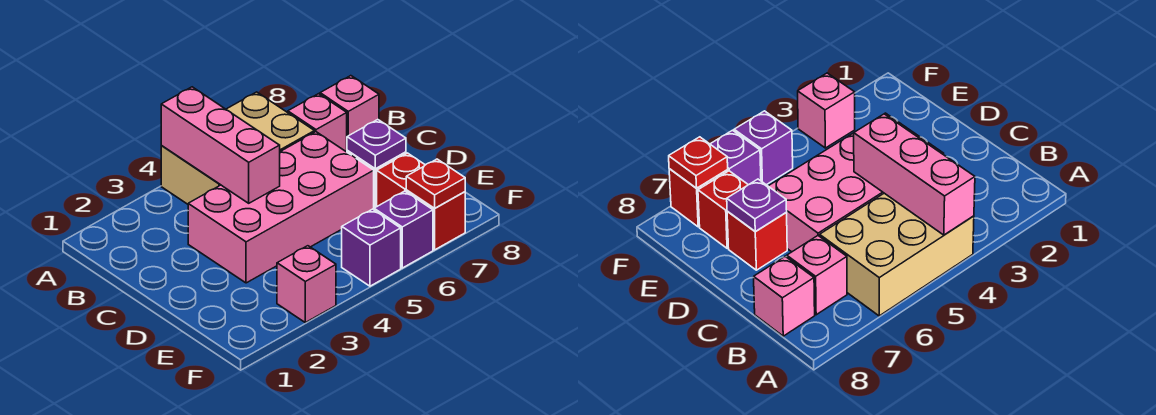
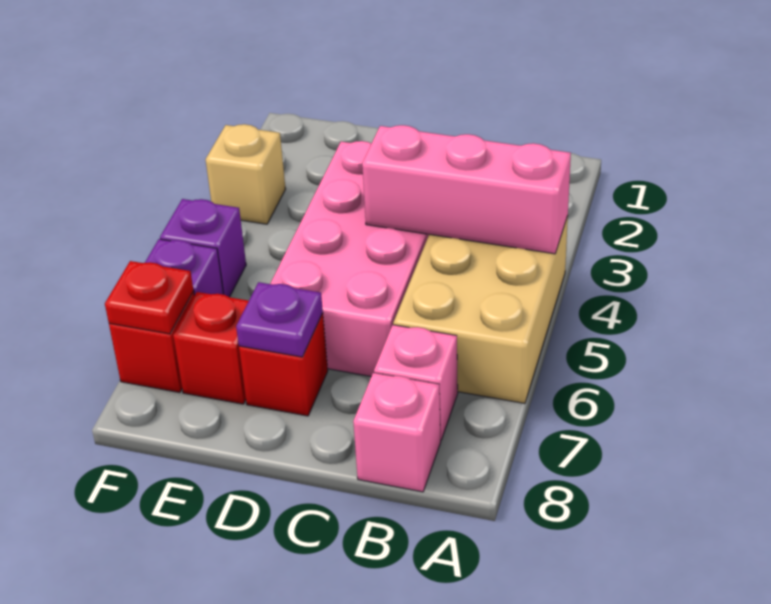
pink 1x1 brick [277,246,336,322] -> tan 1x1 brick [206,124,285,224]

